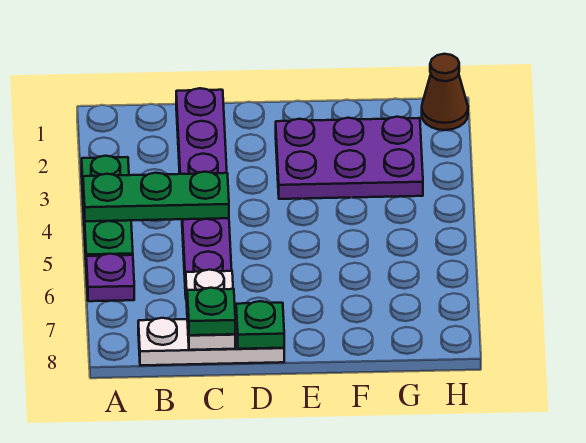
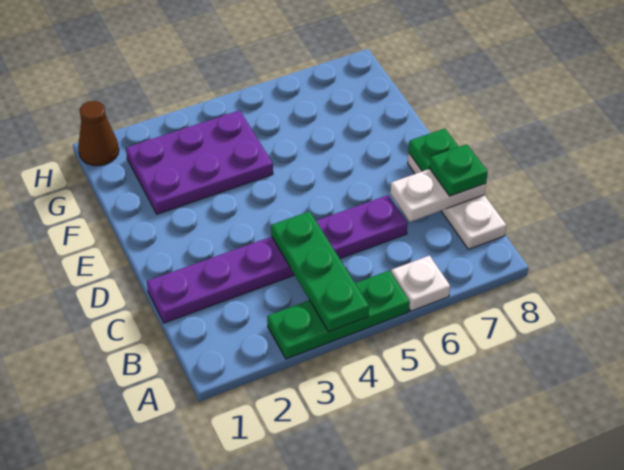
purple 1x1 plate [86,254,134,301] -> white 1x1 plate [391,256,450,311]
purple 2x3 plate [276,117,423,199] -> purple 2x3 plate turned to [126,110,273,214]

